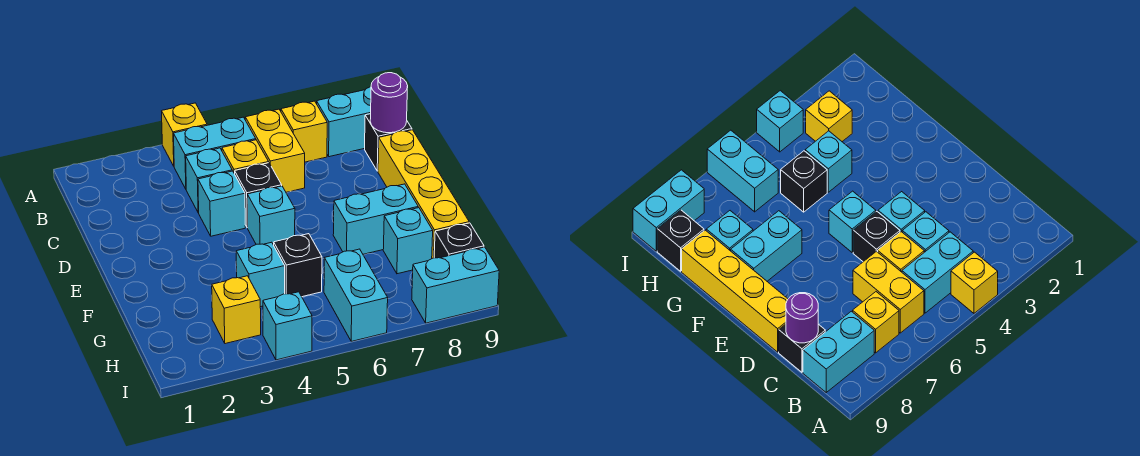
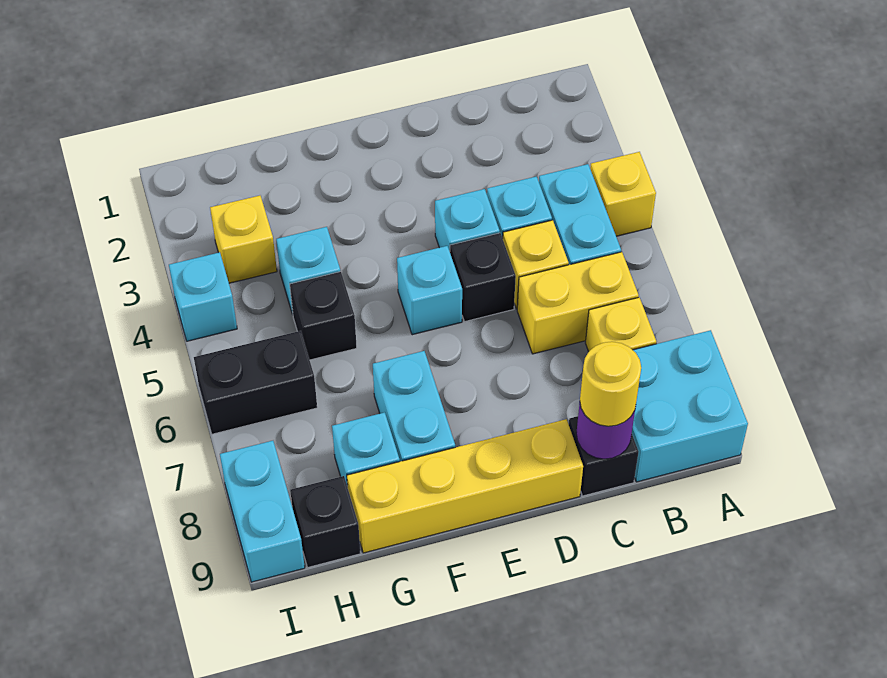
cyan 1x2 brick [317,87,371,157] -> cyan 2x2 brick [632,330,748,482]
none -> yellow 1x1 round brick [580,342,641,426]
cyan 1x2 brick [324,249,388,341] -> black 1x2 brick [194,331,317,434]

